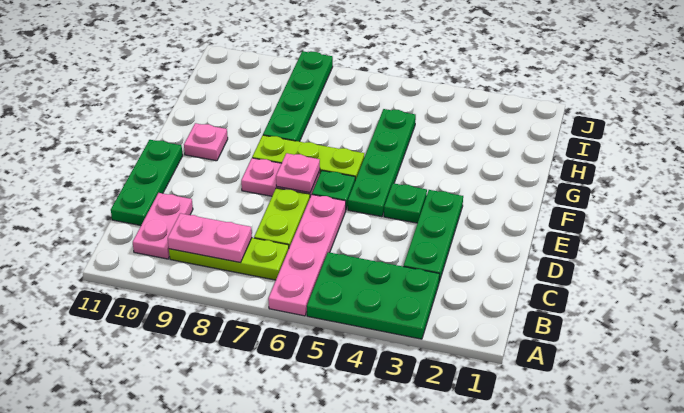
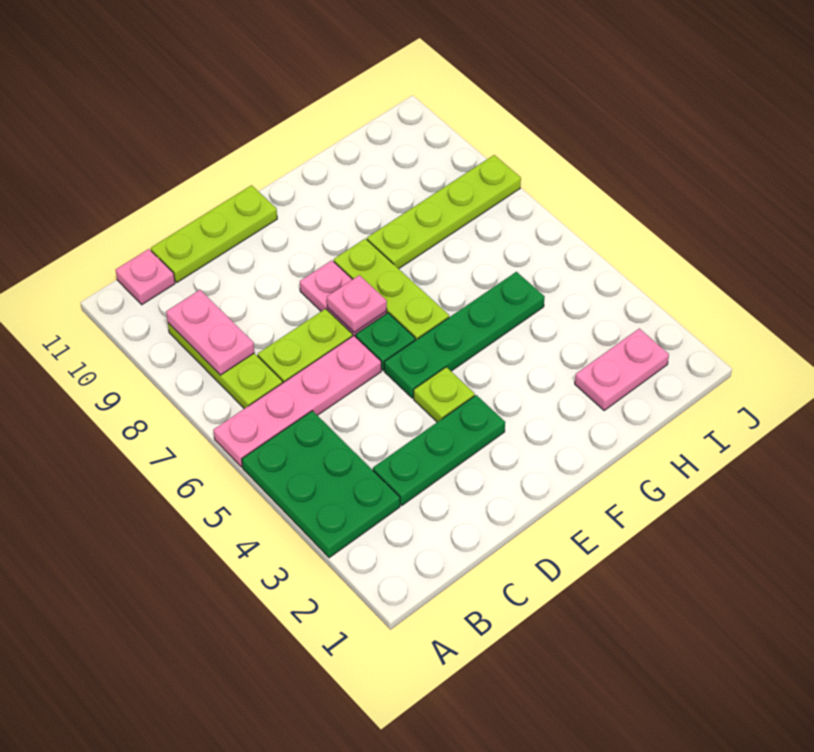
pink 1x2 plate [133,193,193,259] -> pink 1x2 plate moved to [575,329,669,410]
green 1x3 plate [111,140,183,226] -> lime 1x3 plate [151,185,277,282]
green 1x1 plate [384,183,427,223] -> lime 1x1 plate [414,367,475,422]
pink 1x1 plate [184,123,228,161] -> pink 1x1 plate moved to [116,249,175,305]
green 1x4 plate [263,51,333,142] -> lime 1x4 plate [367,155,521,269]

